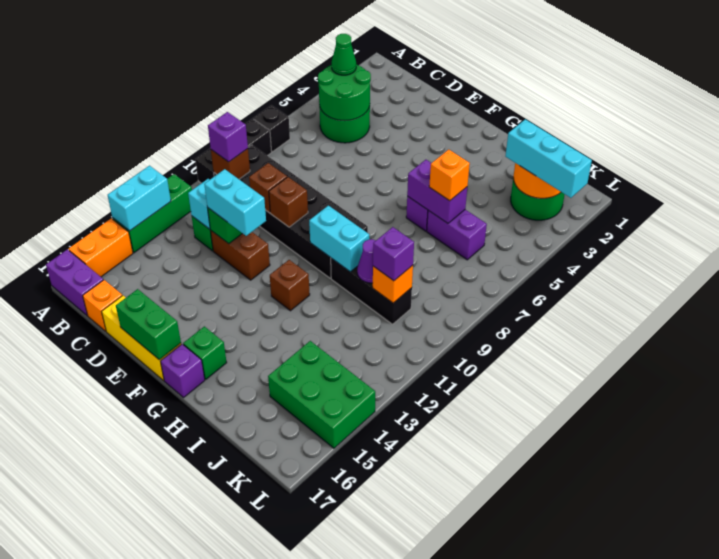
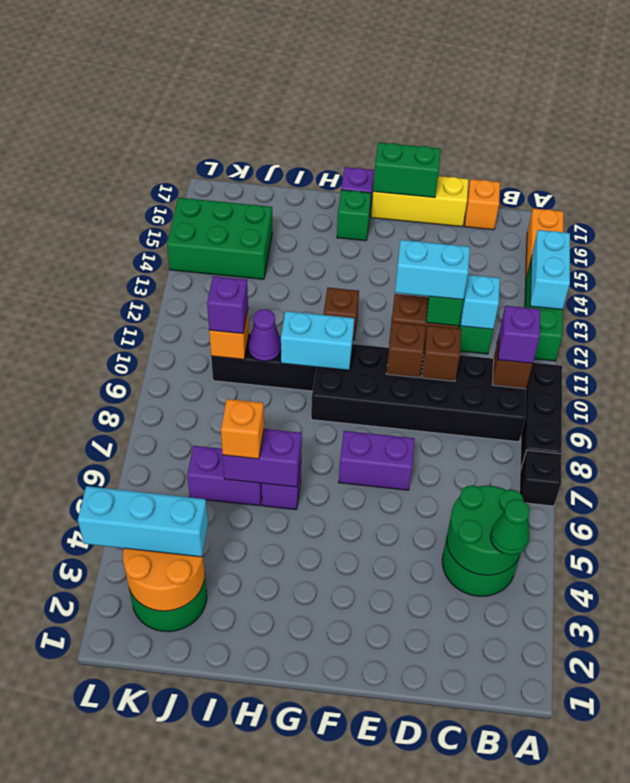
purple 1x2 brick [46,249,103,316] -> purple 1x2 brick moved to [339,431,415,490]

